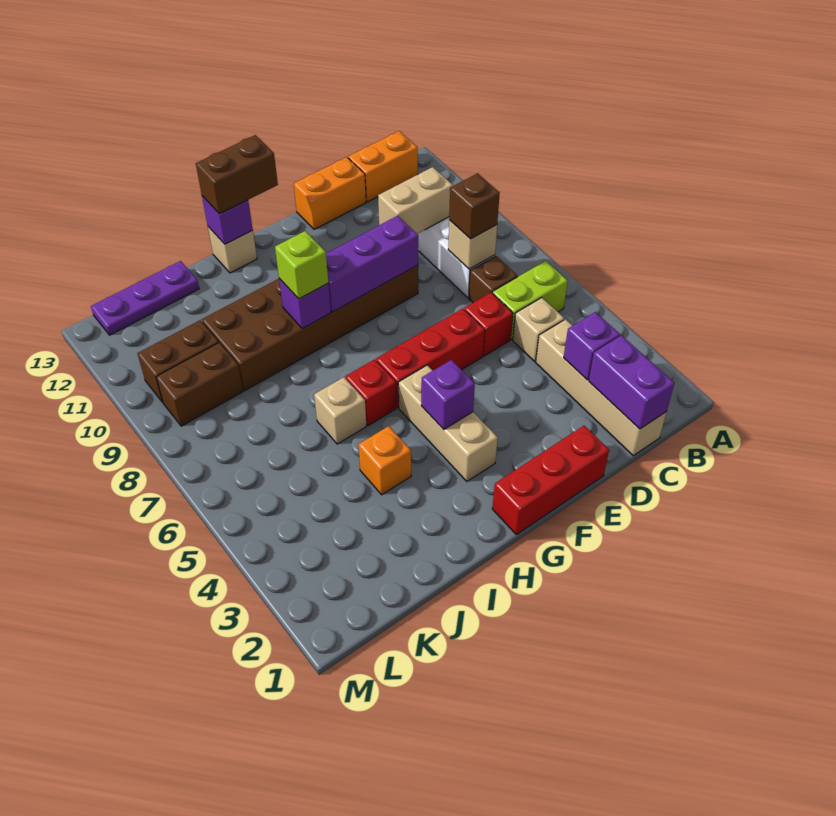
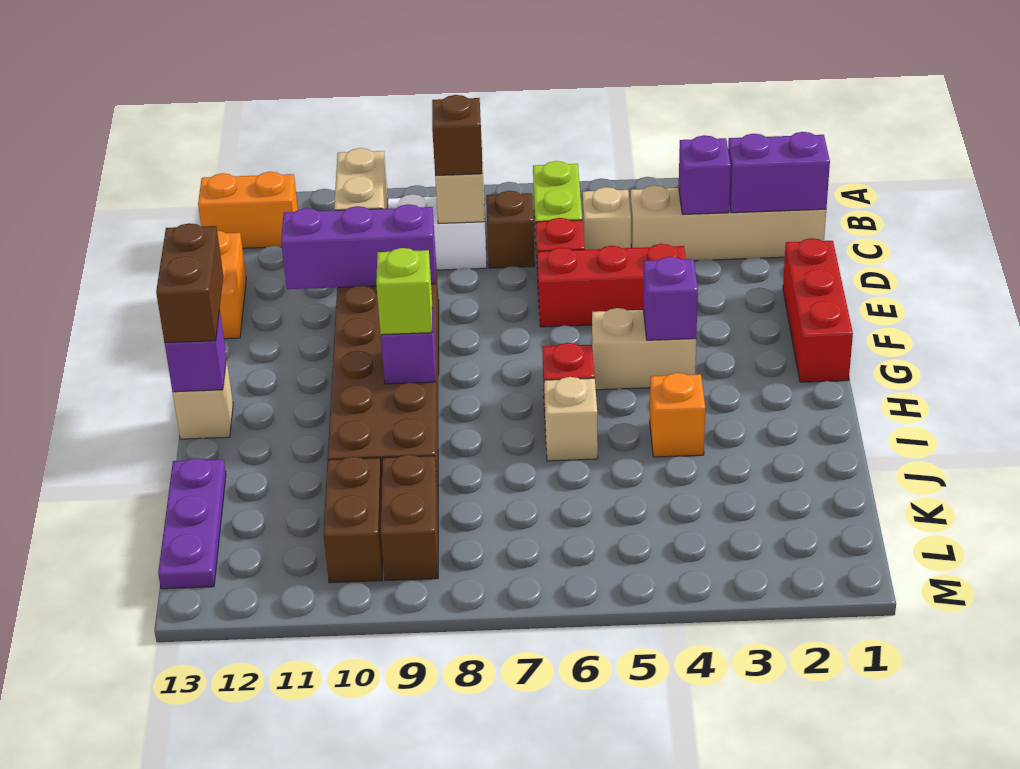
orange 1x2 brick [348,131,418,202] -> orange 1x2 brick turned to [198,172,298,248]
red 1x3 brick [376,309,485,408] -> red 1x3 brick turned to [537,244,686,327]
purple 1x3 brick [326,216,418,312] -> purple 1x3 brick turned to [281,204,436,289]
tan 1x3 brick [398,365,498,481] -> tan 1x2 brick [592,308,696,390]

